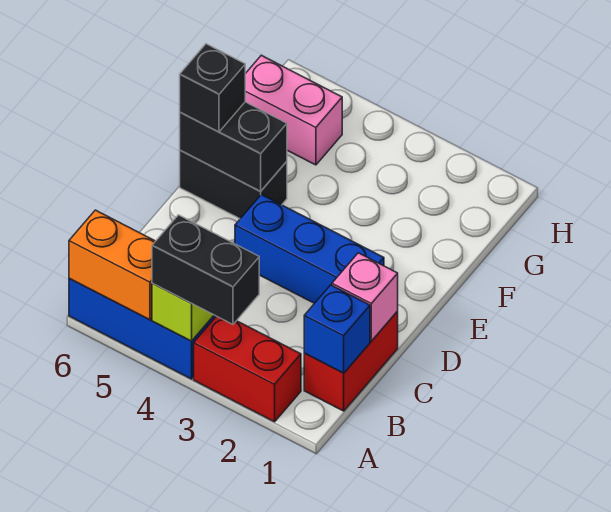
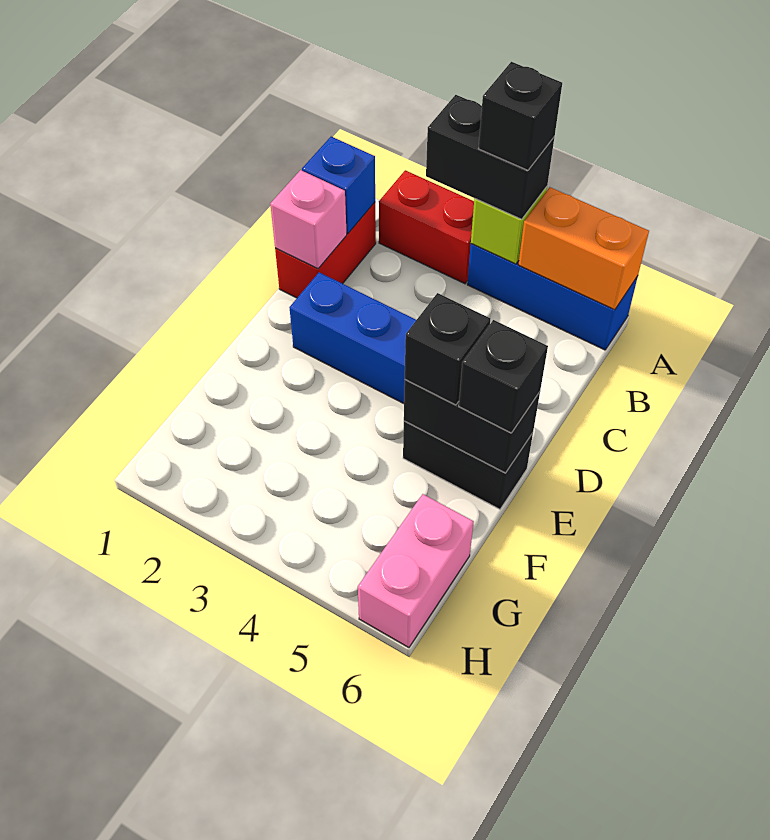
none -> black 1x1 brick [478,62,562,170]
none -> black 1x1 brick [405,293,490,405]
pink 1x2 brick [245,55,342,165] -> pink 1x2 brick turned to [358,494,474,648]

